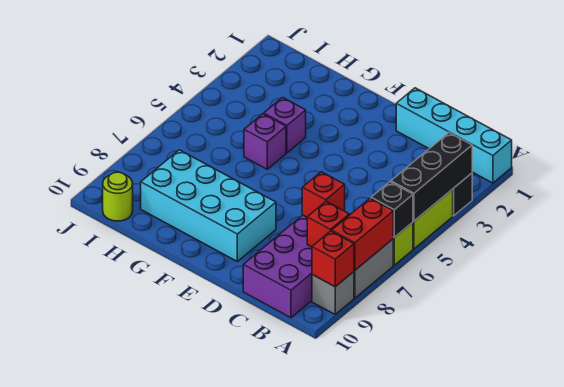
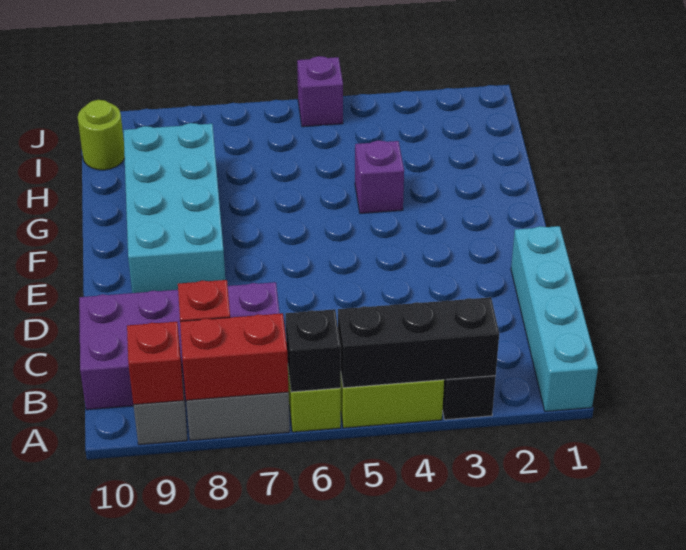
red 1x1 brick [302,172,345,217] -> none
purple 1x1 brick [244,114,286,169] -> purple 1x1 brick moved to [297,56,343,127]

